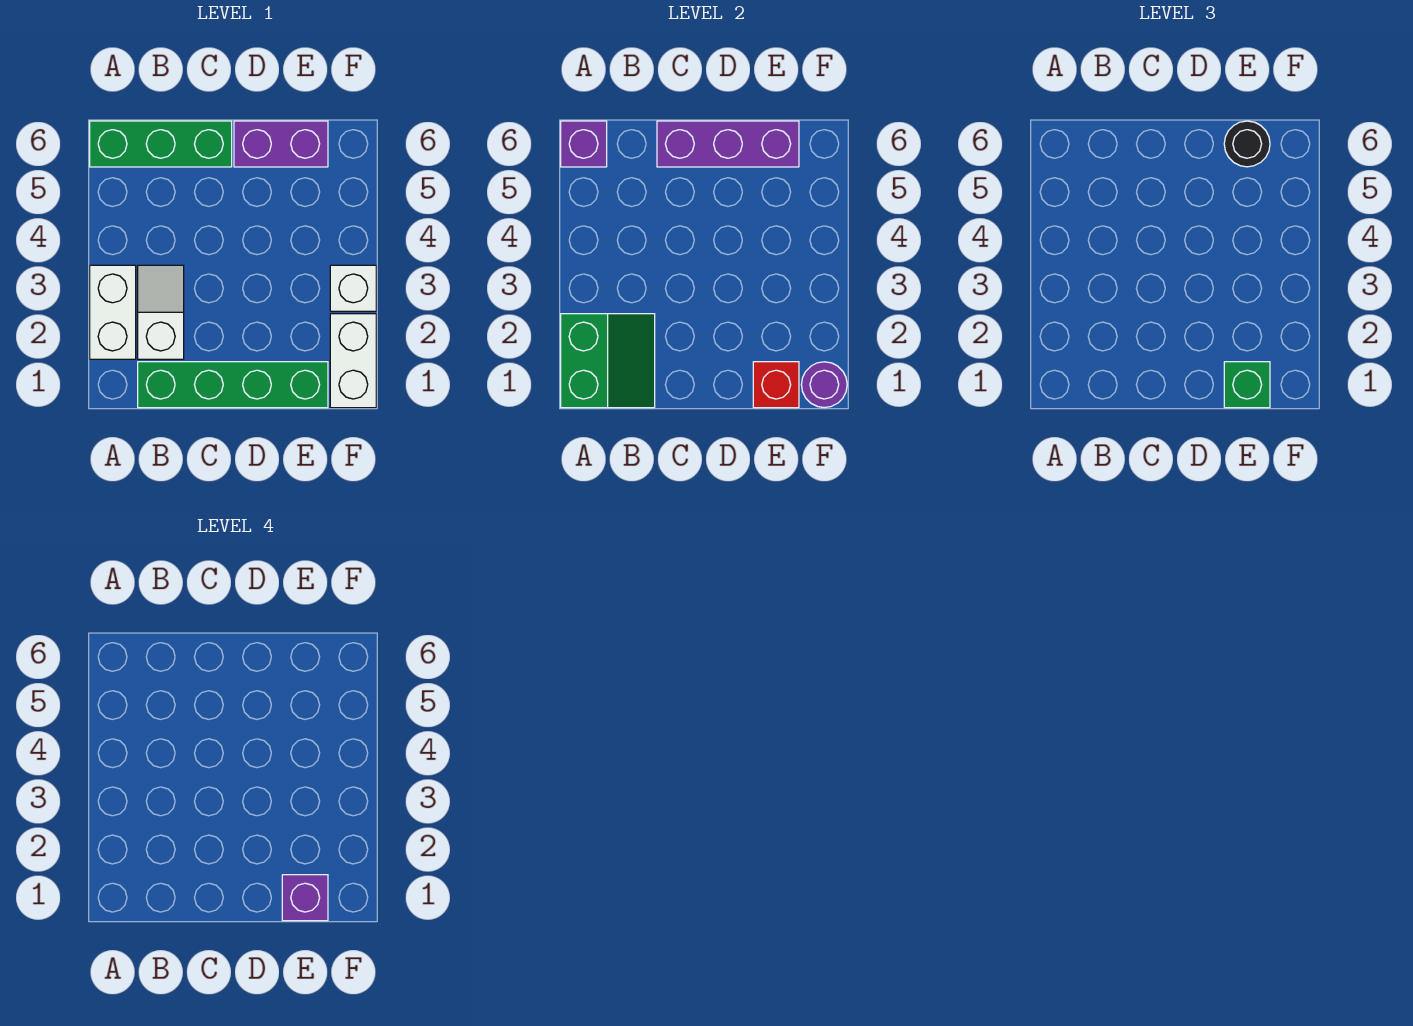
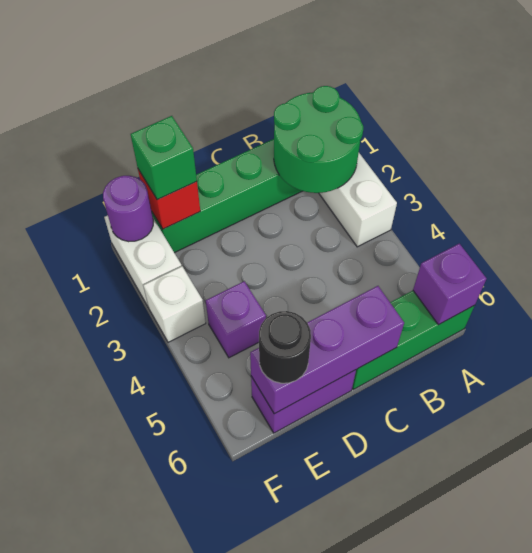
green 2x2 slope [561,314,655,408] -> green 2x2 round brick [274,86,363,193]
white 1x2 slope [138,265,184,359] -> none
purple 1x1 brick [282,875,328,921] -> purple 1x1 brick moved to [206,281,266,358]

